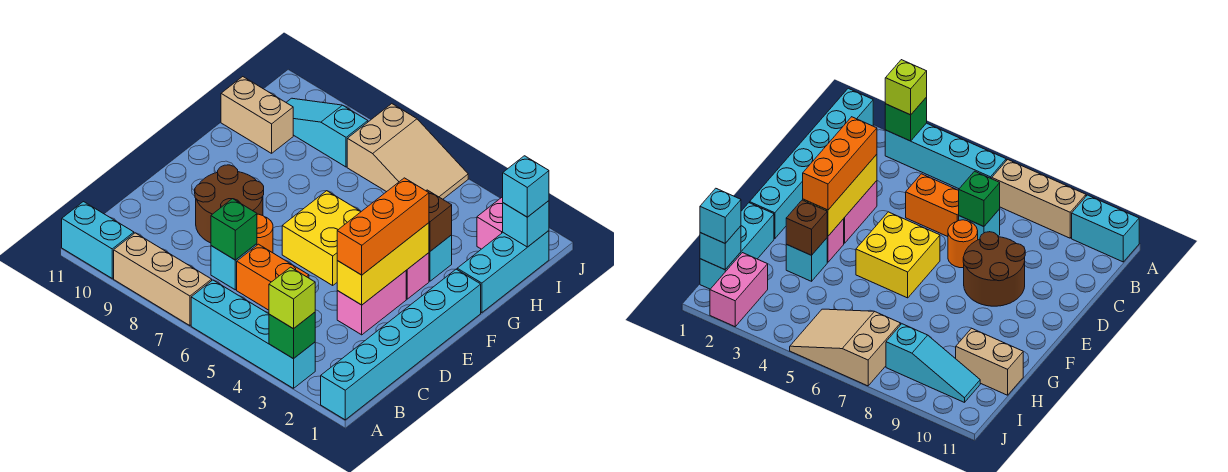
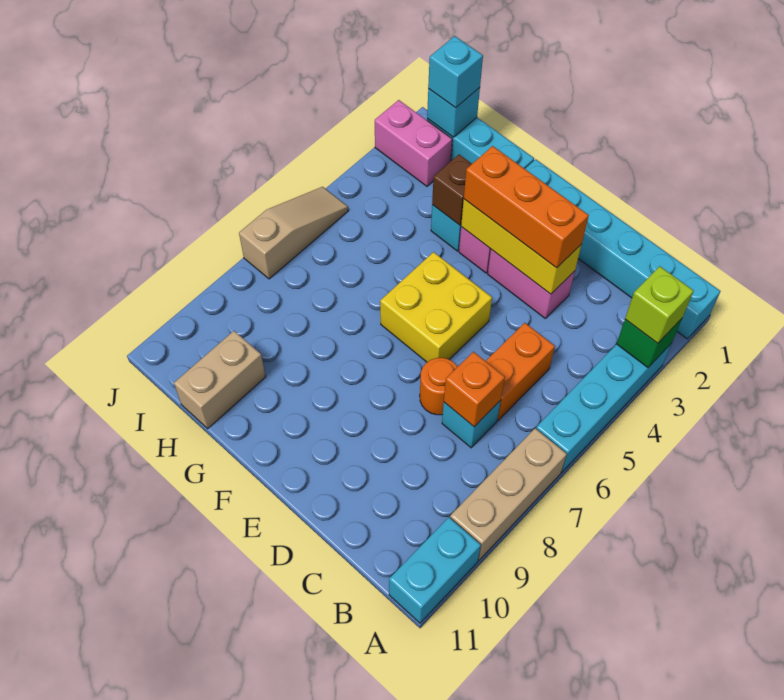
green 1x1 brick [211,199,257,260] -> orange 1x1 brick [444,352,505,427]
brown 2x2 round brick [195,165,264,243] -> none
tan 2x3 slope [347,104,468,199] -> tan 1x3 slope [239,187,348,279]
cyan 1x3 slope [286,98,368,167] -> none

